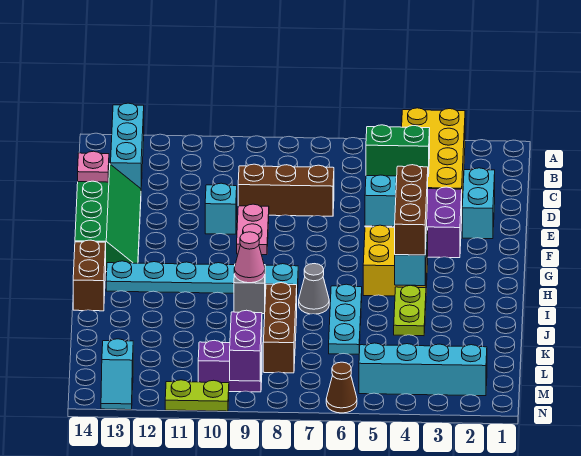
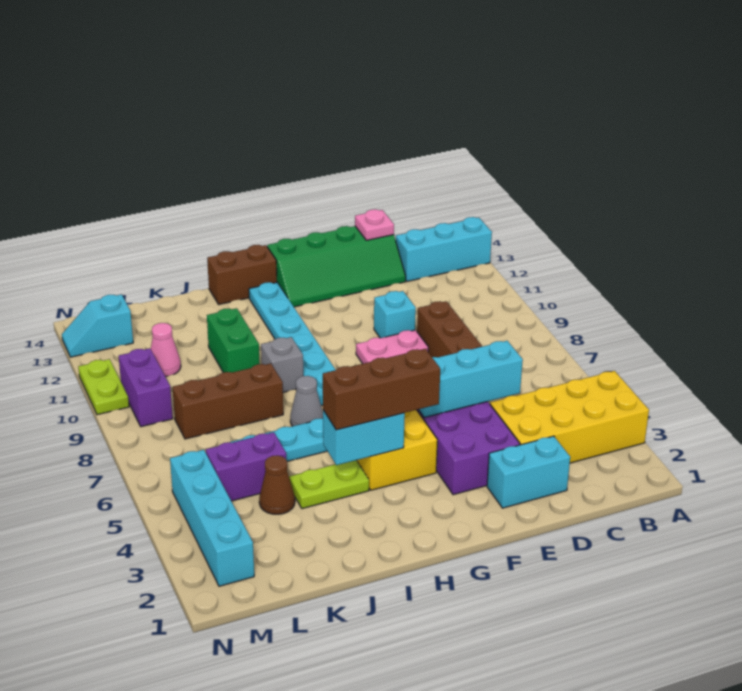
green 1x2 brick [366,125,430,176] -> green 1x2 brick moved to [207,308,260,372]
pink 1x1 cone [234,232,265,283] -> pink 1x1 cone moved to [151,323,181,377]
purple 1x2 brick [230,310,262,381] -> purple 1x2 brick moved to [206,432,286,501]
brown 1x1 cone [326,362,357,413] -> brown 1x1 cone moved to [259,455,295,514]

